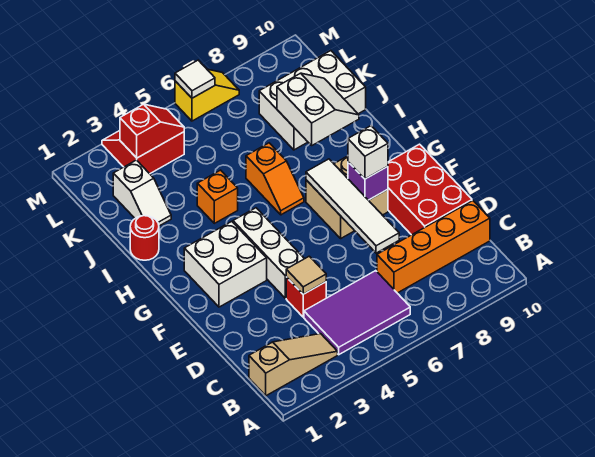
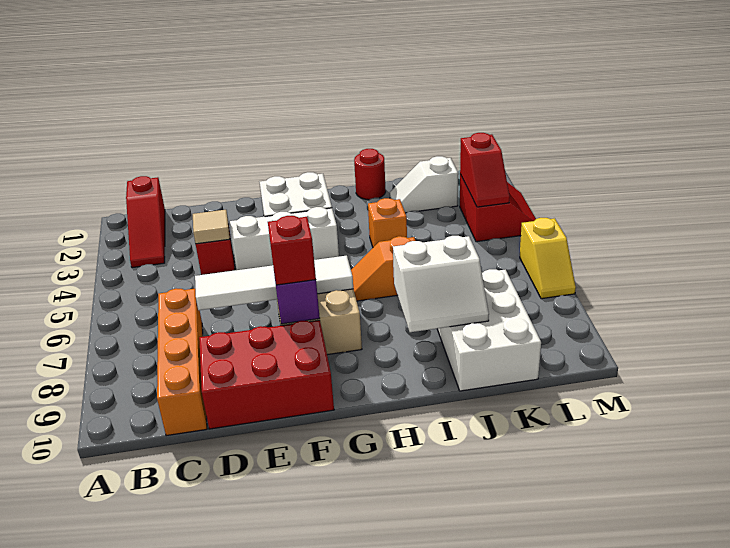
tan 1x3 slope [249,334,338,396] -> red 1x3 slope [126,176,165,268]
purple 2x3 tile [304,271,410,355] -> none
white 1x1 brick [348,126,388,179] -> red 1x1 brick [268,216,316,285]
white 1x1 tile [175,60,215,98] -> none

